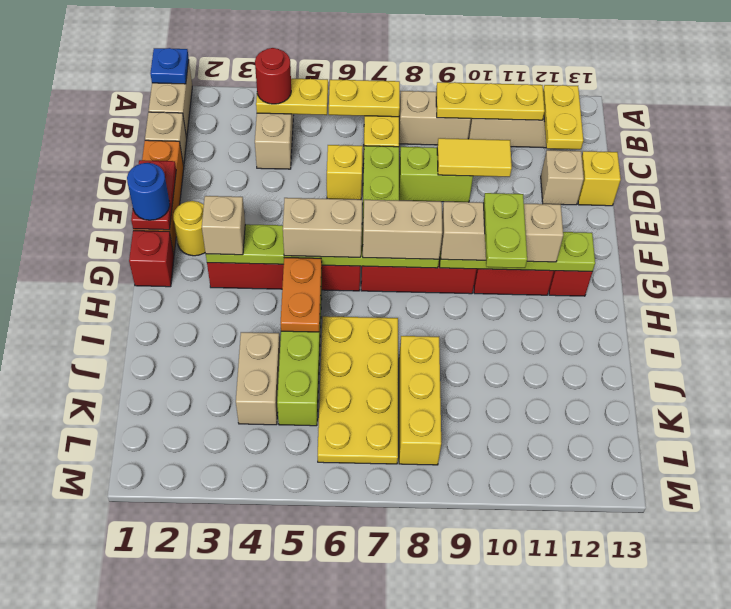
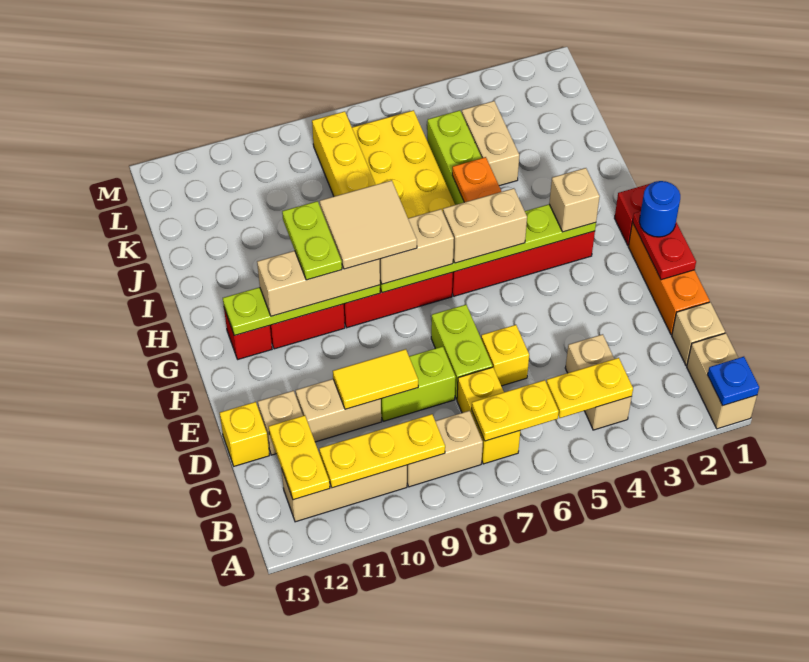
red 1x1 round brick [255,48,291,104] -> none
none -> tan 1x2 brick [296,379,381,442]
yellow 1x1 round brick [173,201,205,256] -> none
none -> tan 2x2 tile [320,180,417,269]

